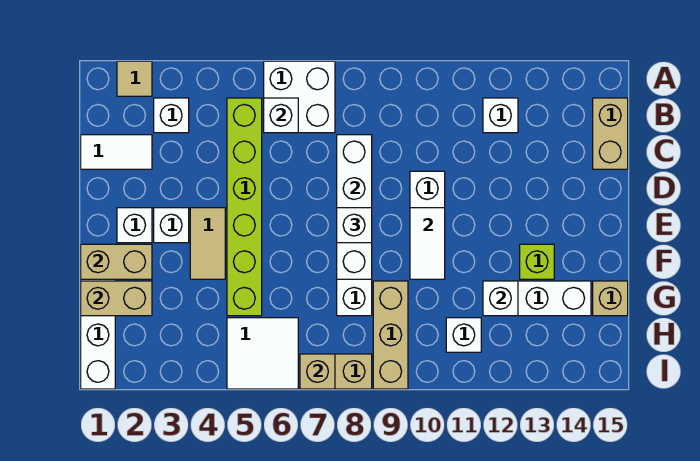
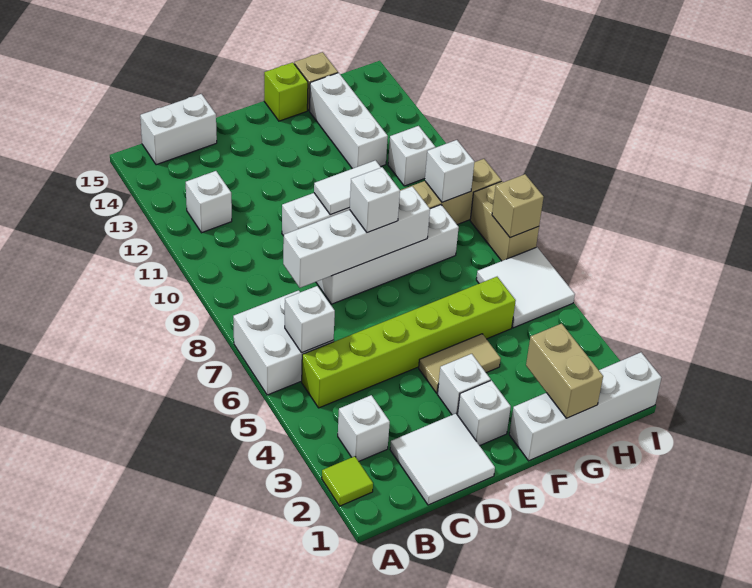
tan 1x1 tile [117,61,152,96] -> lime 1x1 tile [322,456,373,506]
tan 1x2 brick [593,98,628,169] -> white 1x2 brick [140,94,217,165]
white 1x2 tile [81,135,152,169] -> white 2x2 tile [390,413,495,505]
tan 1x2 brick [81,244,152,279] -> none
lime 1x1 brick [520,244,554,279] -> lime 1x1 brick moved to [264,62,308,121]
white 1x1 brick [483,281,518,316] -> white 1x1 brick moved to [425,140,474,202]

